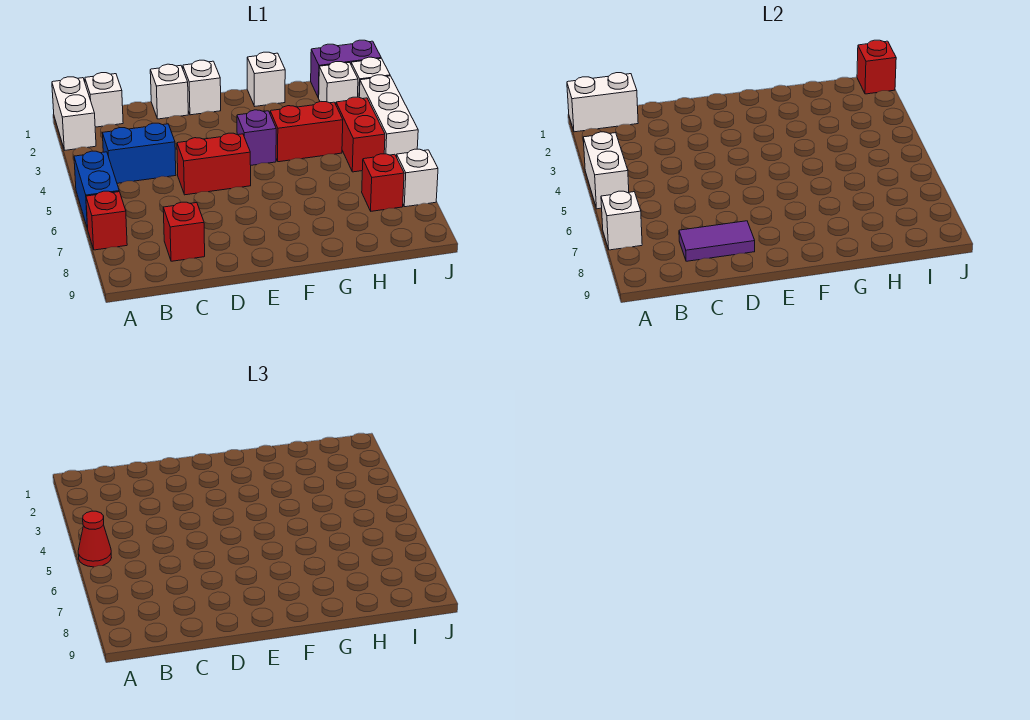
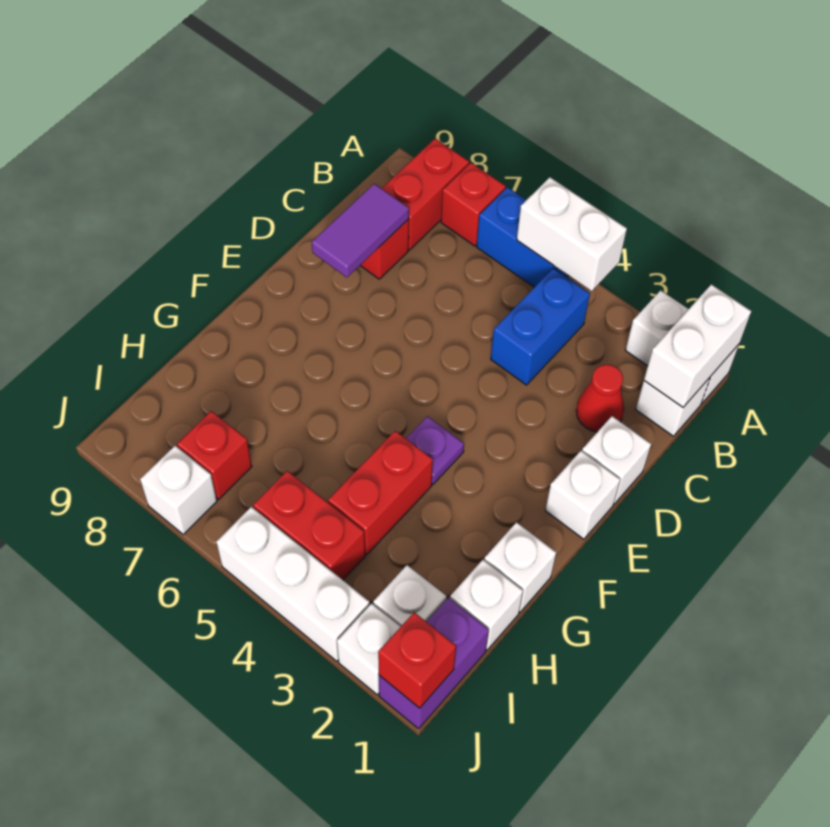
red 1x1 cone [78,511,111,567] -> red 1x1 cone moved to [576,365,624,432]
white 1x1 brick [601,191,642,250] -> white 1x1 brick moved to [450,560,523,650]
red 1x2 brick [177,133,251,195] -> red 1x2 brick moved to [382,139,469,250]
purple 1x1 brick [237,110,276,165] -> purple 1x1 plate [406,416,464,484]

